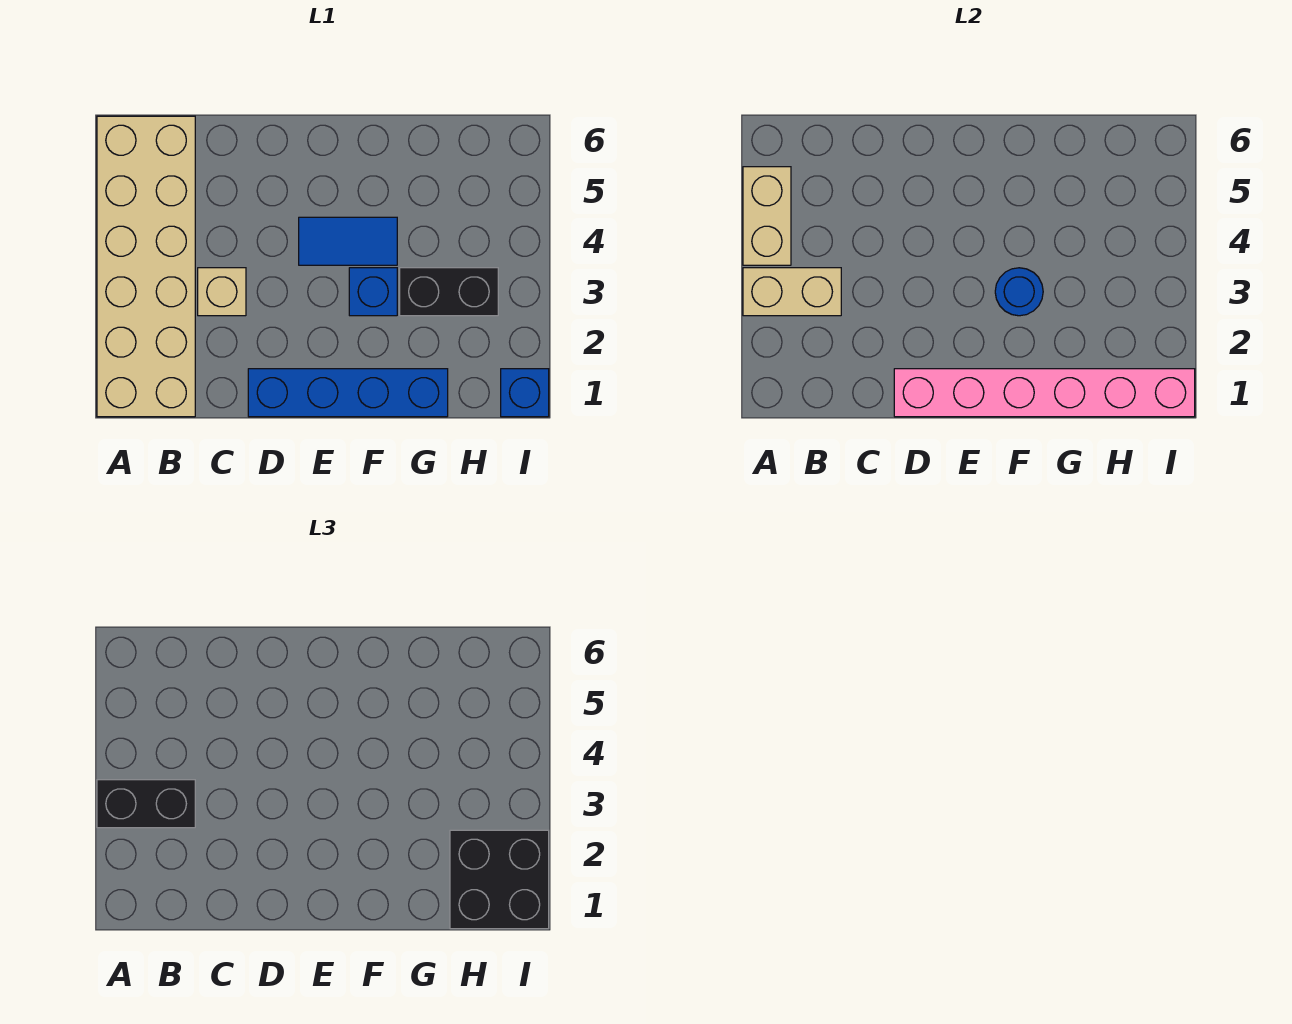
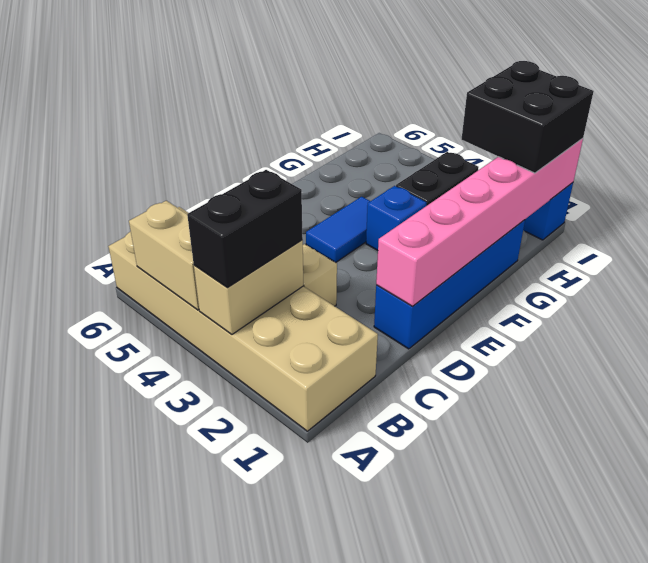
blue 1x1 round brick [995,268,1043,316] -> none

